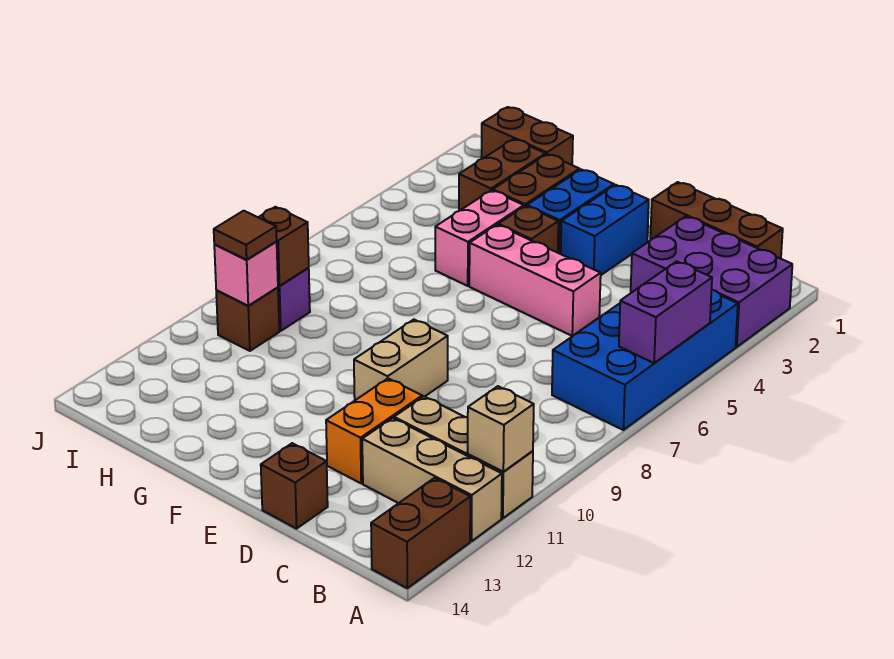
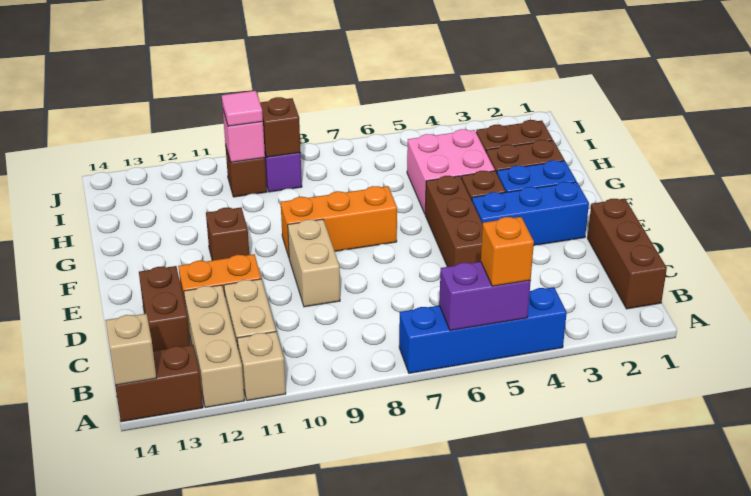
purple 2x3 brick [631,216,792,347] -> none
blue 2x4 brick [552,290,738,430] -> blue 1x4 brick [399,287,567,373]
none -> orange 1x1 brick [481,217,534,286]
tan 1x1 brick [468,386,534,472] -> tan 1x1 brick moved to [105,314,156,385]
pink 1x3 brick [469,225,601,336] -> brown 1x3 brick [425,176,483,267]
brown 1x1 brick [261,443,328,529] -> brown 1x1 brick moved to [206,208,249,260]
blue 1x2 brick [561,185,649,275] -> blue 1x3 brick [472,182,589,245]
tan 1x2 brick [354,320,448,400] -> tan 1x2 brick turned to [288,219,340,307]
none -> orange 1x3 brick [281,186,397,257]
pink 1x2 brick [435,190,524,286] -> pink 2x2 brick [407,129,495,213]
brown 1x2 brick [481,107,573,165] -> brown 1x2 brick moved to [139,266,190,351]
brown 1x1 tile [214,211,277,260] -> pink 1x1 tile [222,91,263,126]

